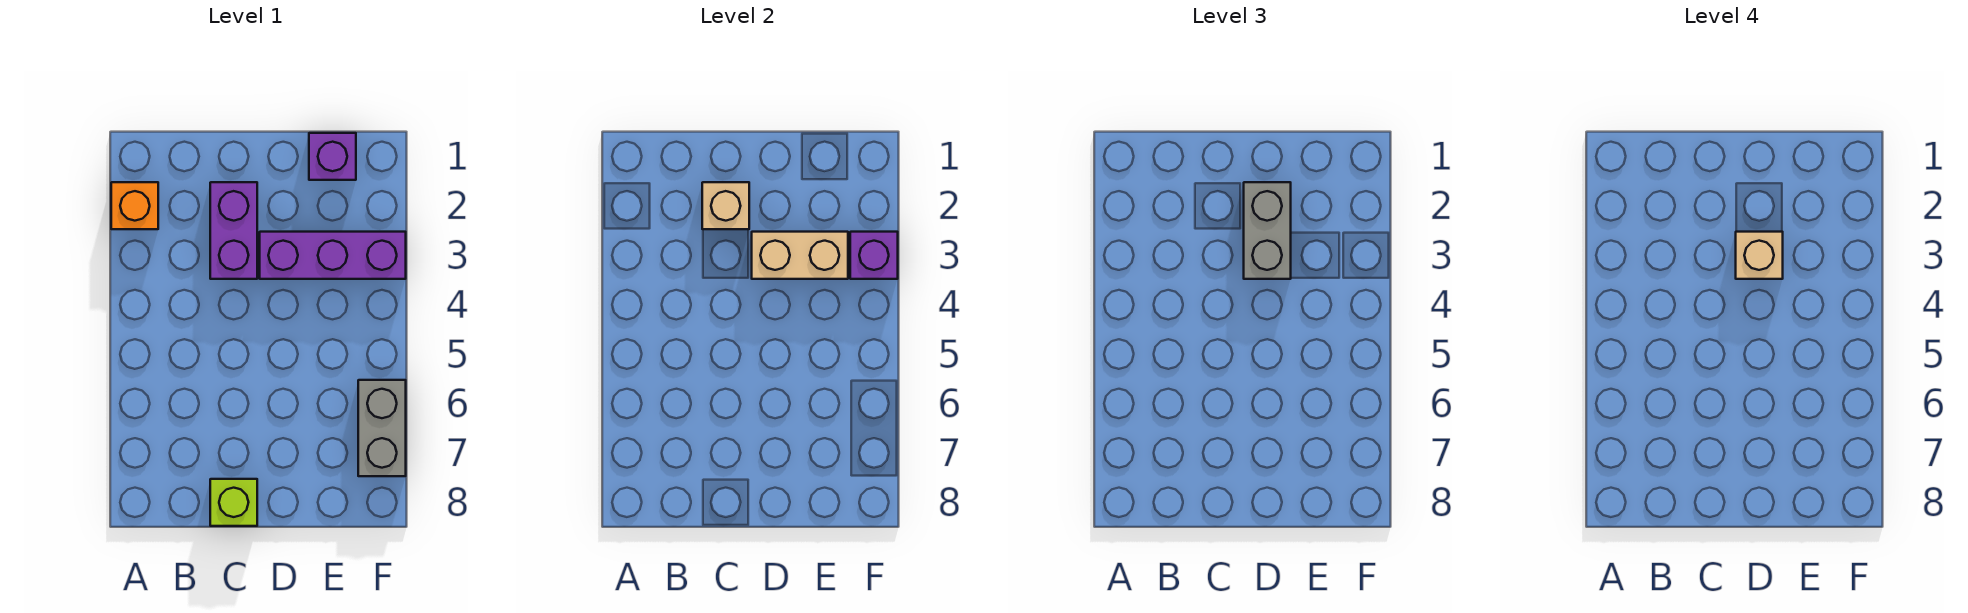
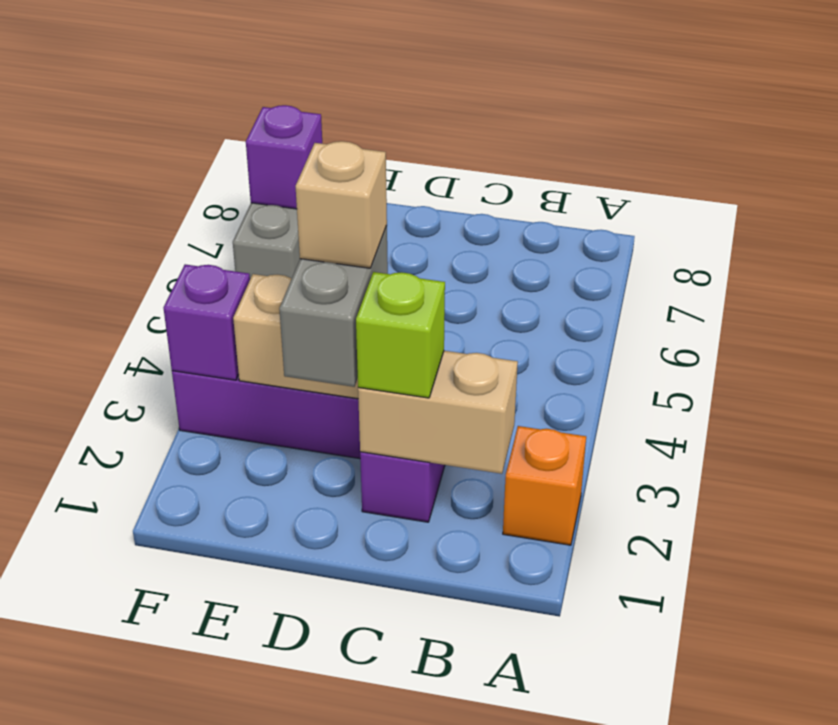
tan 1x1 brick [702,182,749,229] -> tan 1x2 brick [358,351,518,474]
lime 1x1 brick [210,479,257,526] -> lime 1x1 brick moved to [356,272,445,398]
purple 1x1 brick [309,133,356,180] -> purple 1x1 brick moved to [246,105,322,209]

